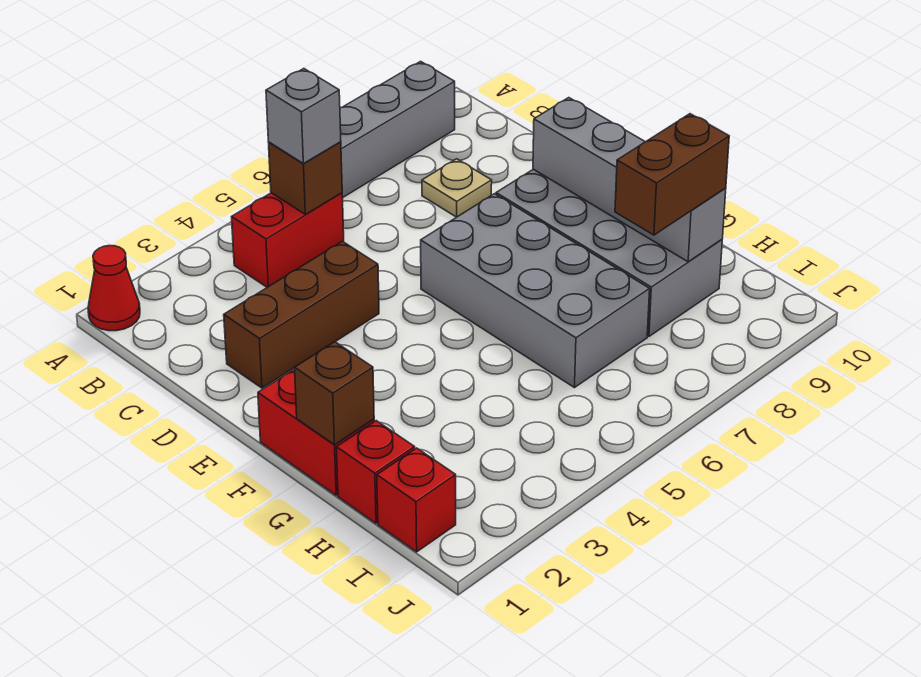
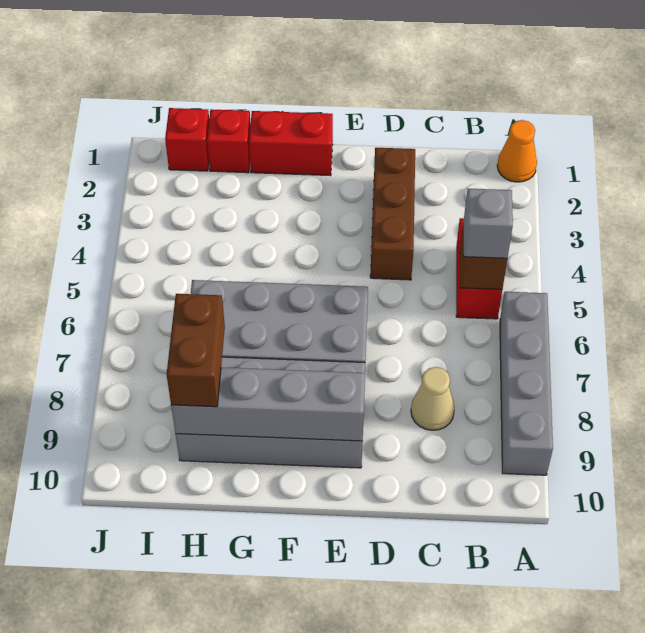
red 1x1 cone [88,246,140,331] -> orange 1x1 cone [497,120,537,182]
tan 1x1 plate [422,159,492,217] -> tan 1x1 cone [411,367,454,430]
brown 1x1 brick [295,342,374,445] -> none

